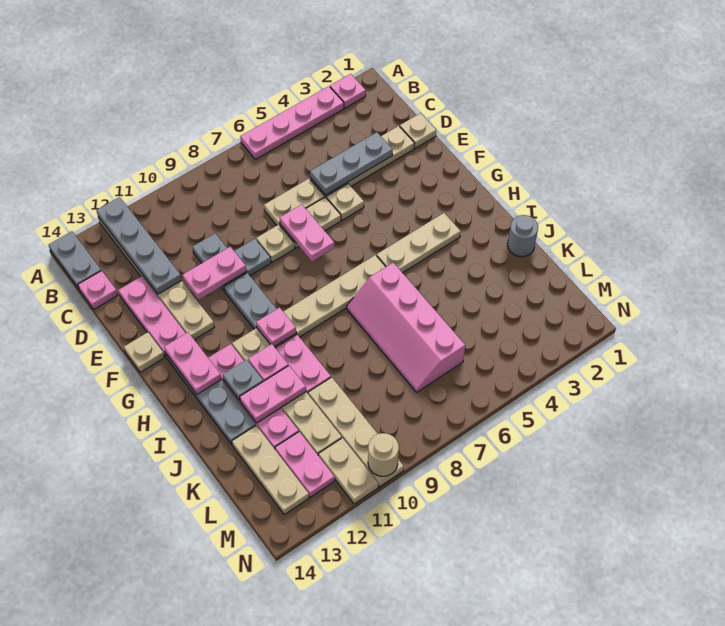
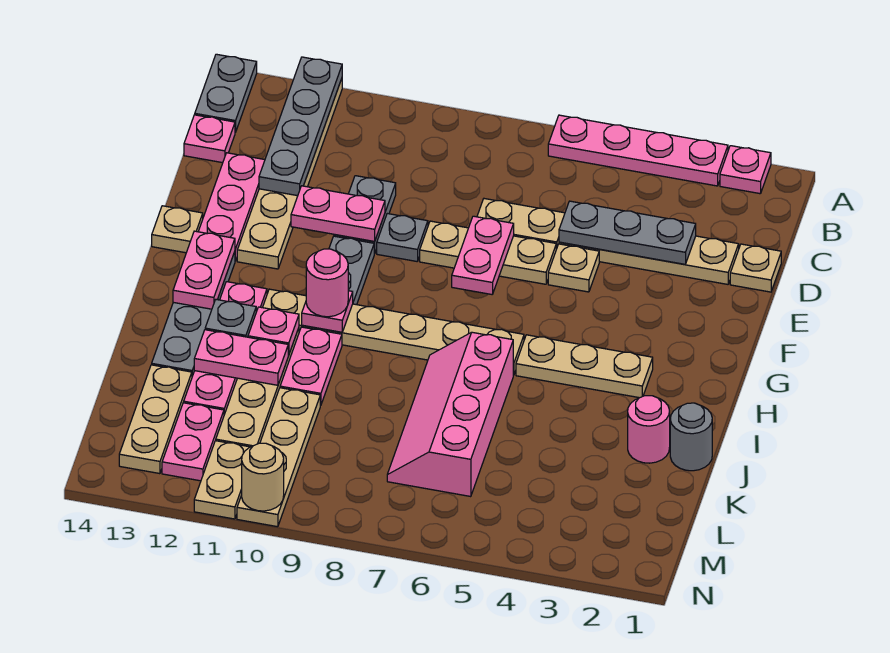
none -> pink 1x1 round brick [306,249,348,317]
none -> pink 1x1 round brick [628,396,670,463]

